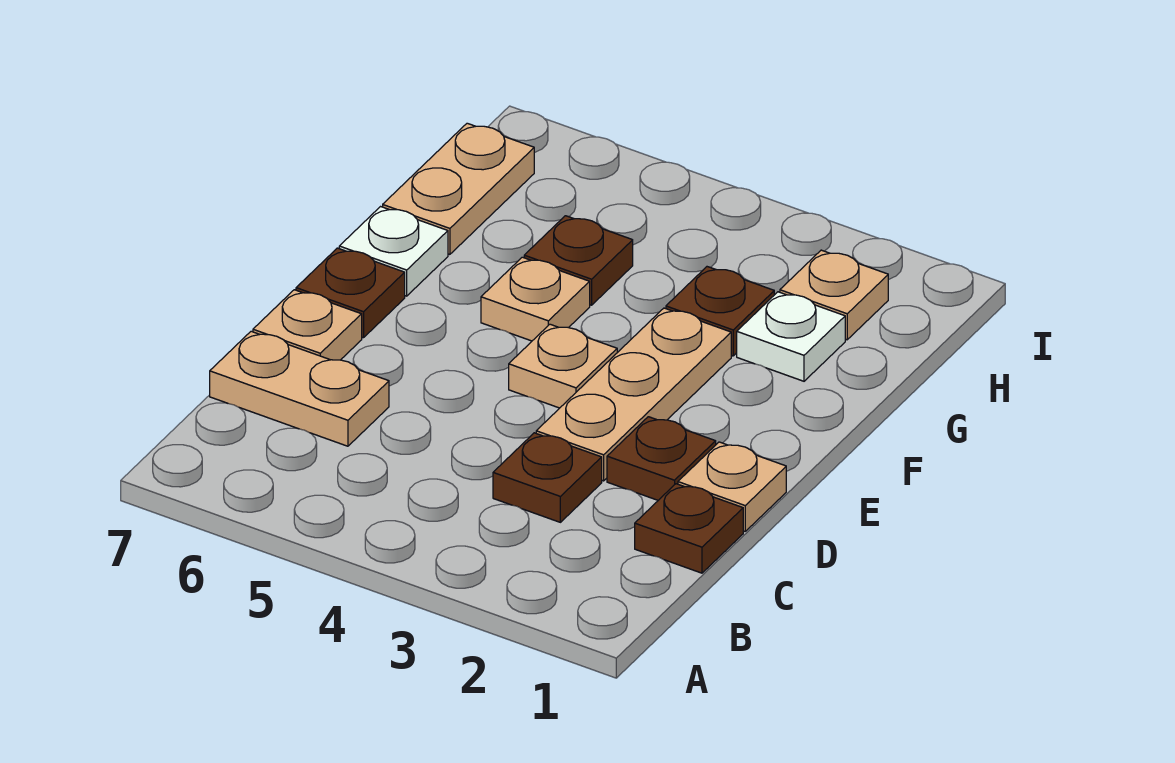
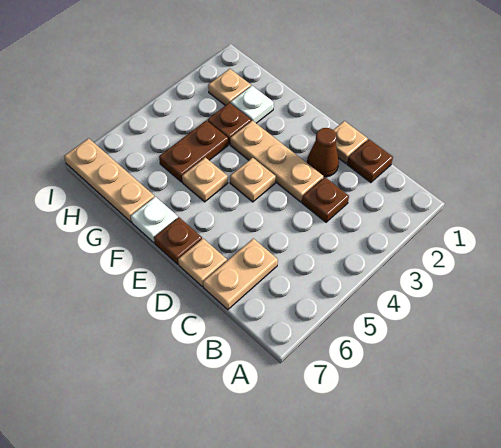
brown 1x1 plate [607,417,716,500] -> brown 1x1 cone [307,128,339,177]
brown 1x1 plate [524,216,633,305] -> brown 1x2 plate [159,120,228,182]
tan 1x2 plate [383,123,534,254] -> tan 1x3 plate [64,138,154,222]

